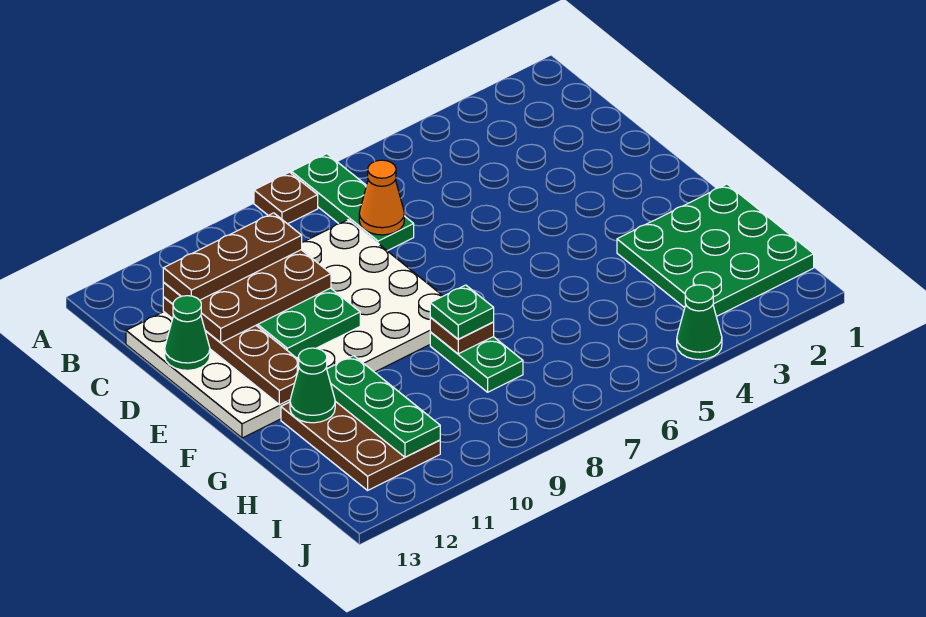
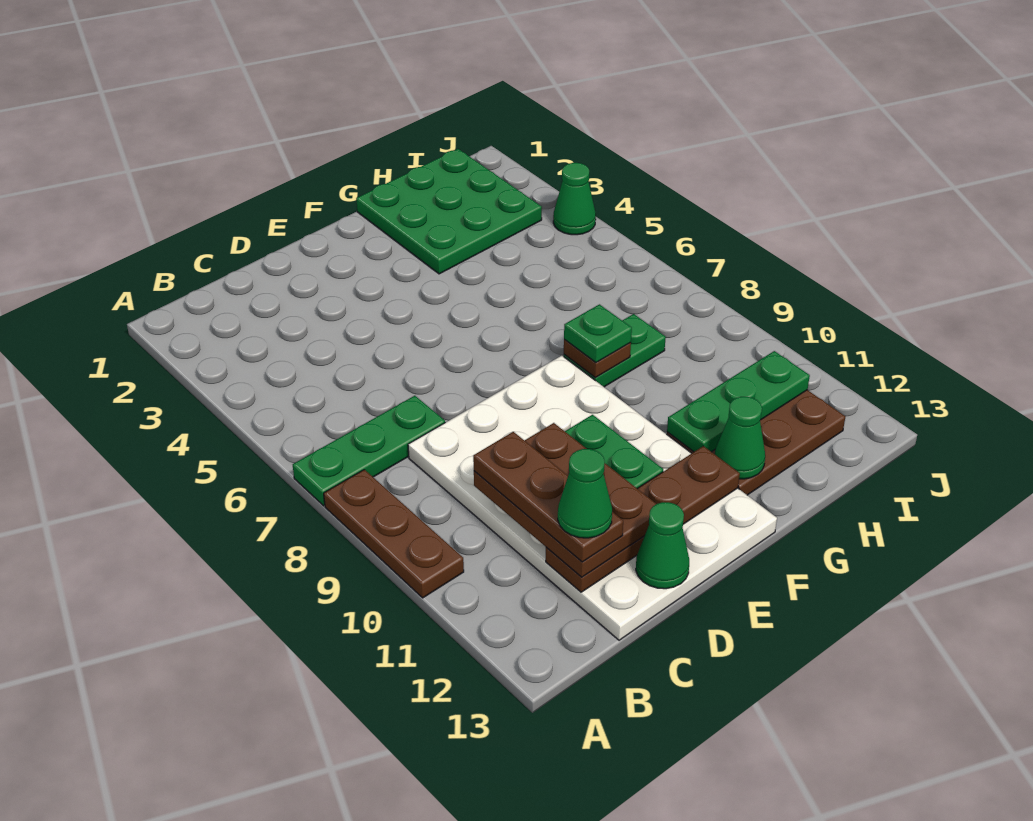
brown 1x1 plate [254,172,318,224] -> brown 1x3 plate [324,470,464,598]
orange 1x1 cone [359,160,404,235] -> none
none -> green 1x1 cone [558,449,612,538]

